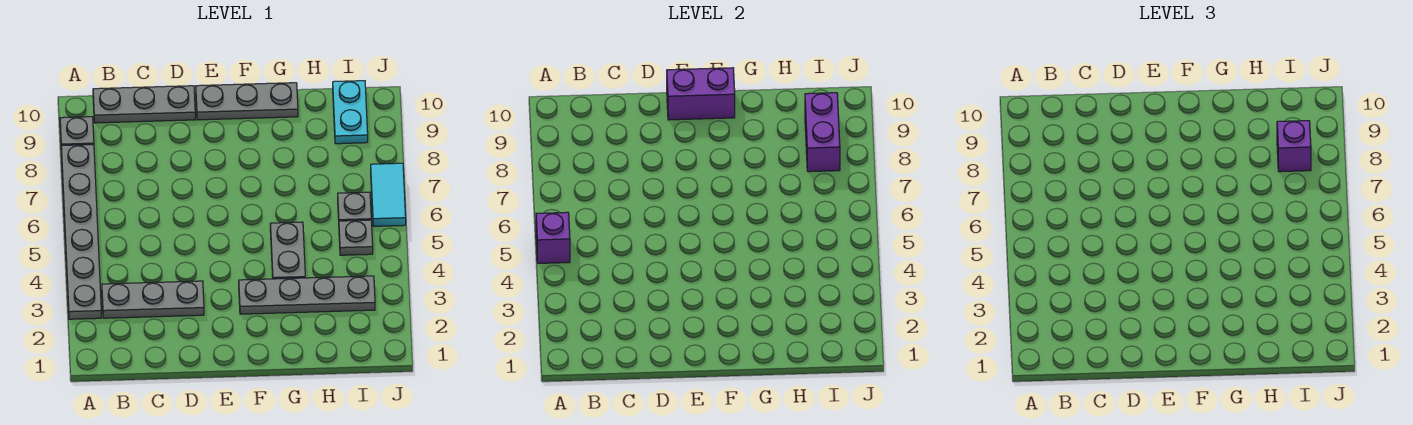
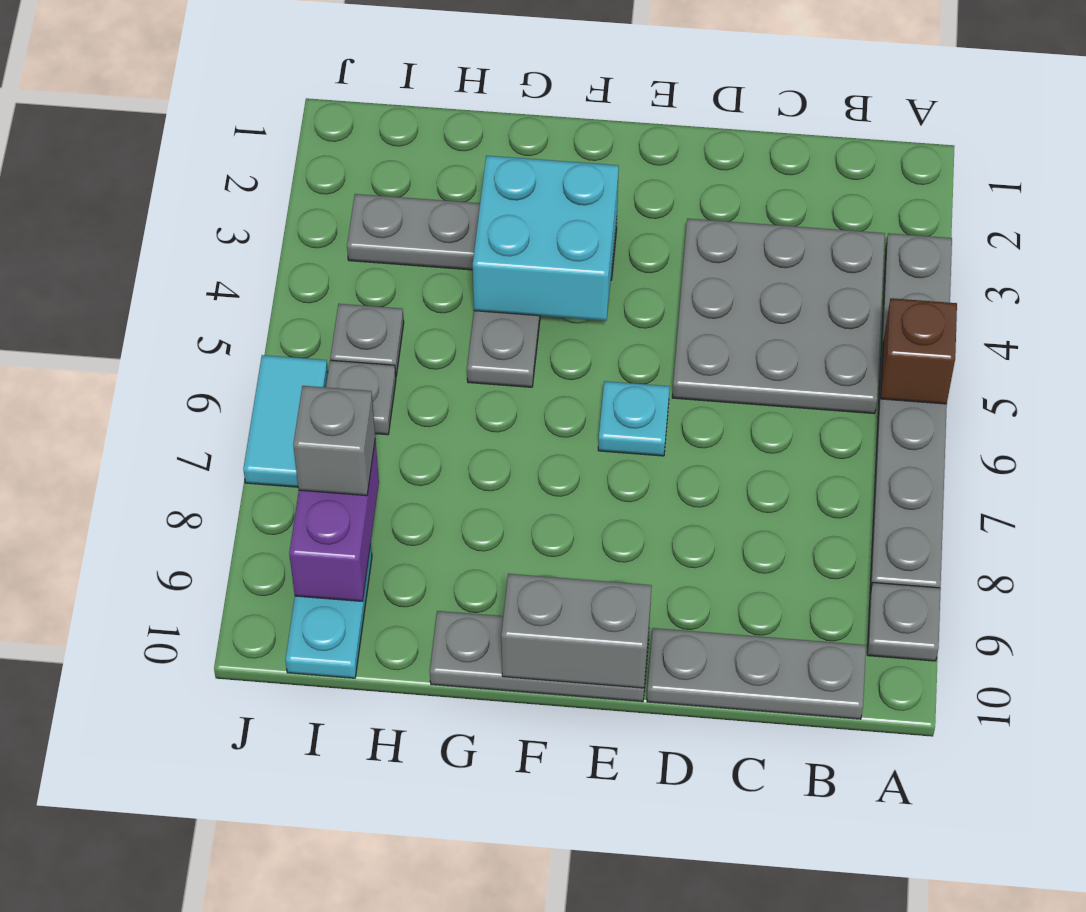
purple 1x1 brick [536,212,570,263] -> brown 1x1 brick [881,298,957,404]
grey 1x3 plate [102,281,204,318] -> grey 3x3 plate [672,219,885,414]
none -> cyan 1x1 plate [598,381,670,456]
purple 1x2 brick [667,68,735,120] -> grey 1x2 brick [501,574,652,688]
none -> cyan 2x2 brick [473,156,619,321]
purple 1x1 brick [1277,121,1311,172] -> grey 1x1 brick [293,386,375,496]

